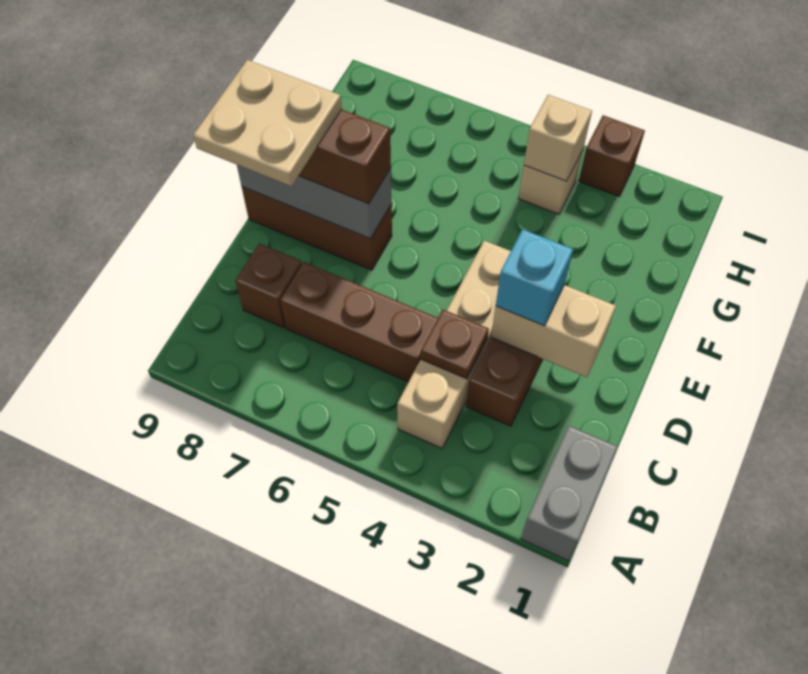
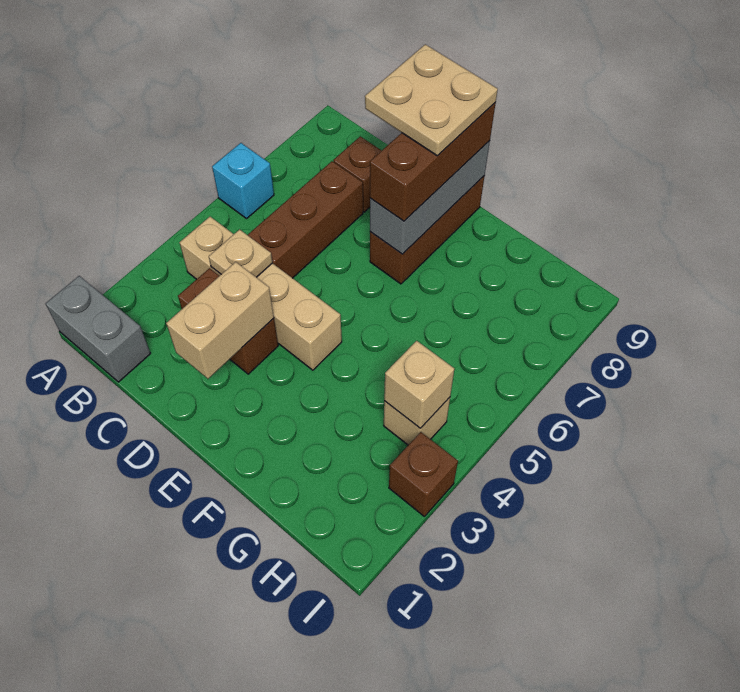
brown 1x1 plate [421,310,489,379] -> tan 1x1 plate [209,229,272,277]
cyan 1x1 brick [496,229,573,326] -> cyan 1x1 brick moved to [212,143,274,219]

